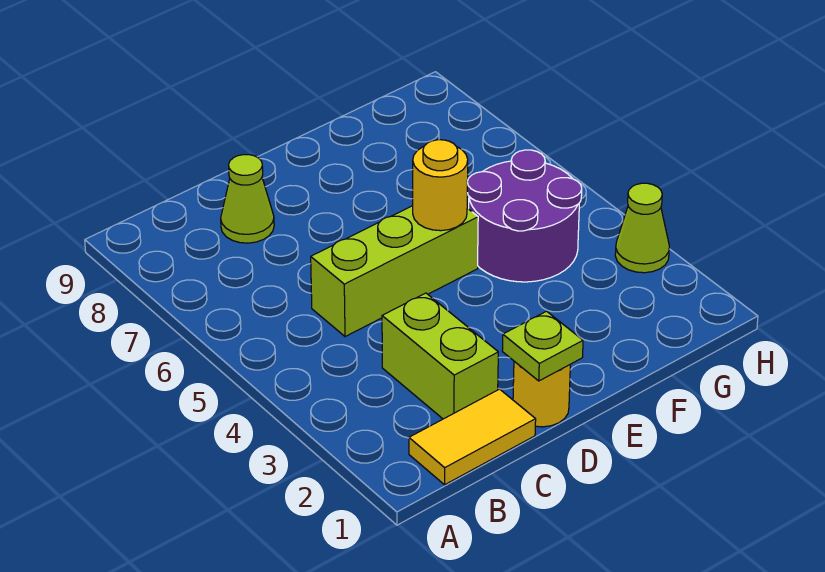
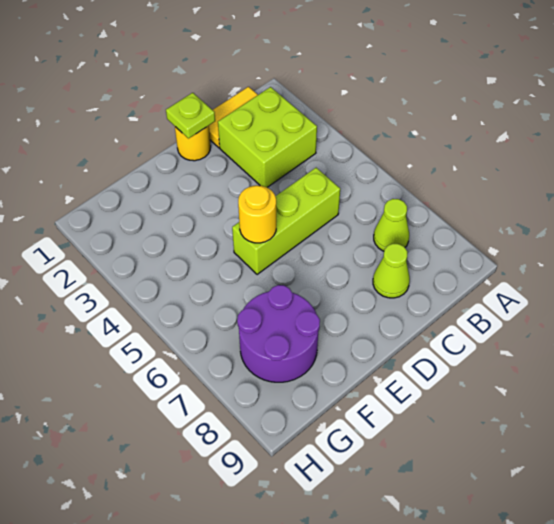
lime 1x2 brick [382,293,498,419] -> lime 2x2 brick [218,87,317,187]
purple 2x2 round brick [467,150,582,282] -> purple 2x2 round brick moved to [237,285,320,382]
lime 1x1 cone [615,183,669,273] -> lime 1x1 cone moved to [374,199,409,251]

